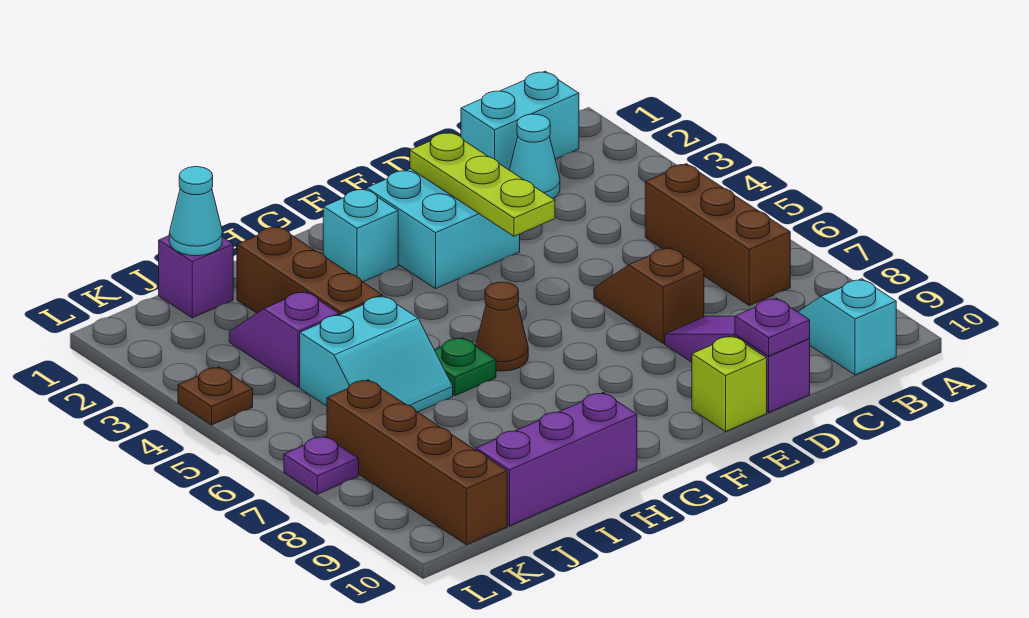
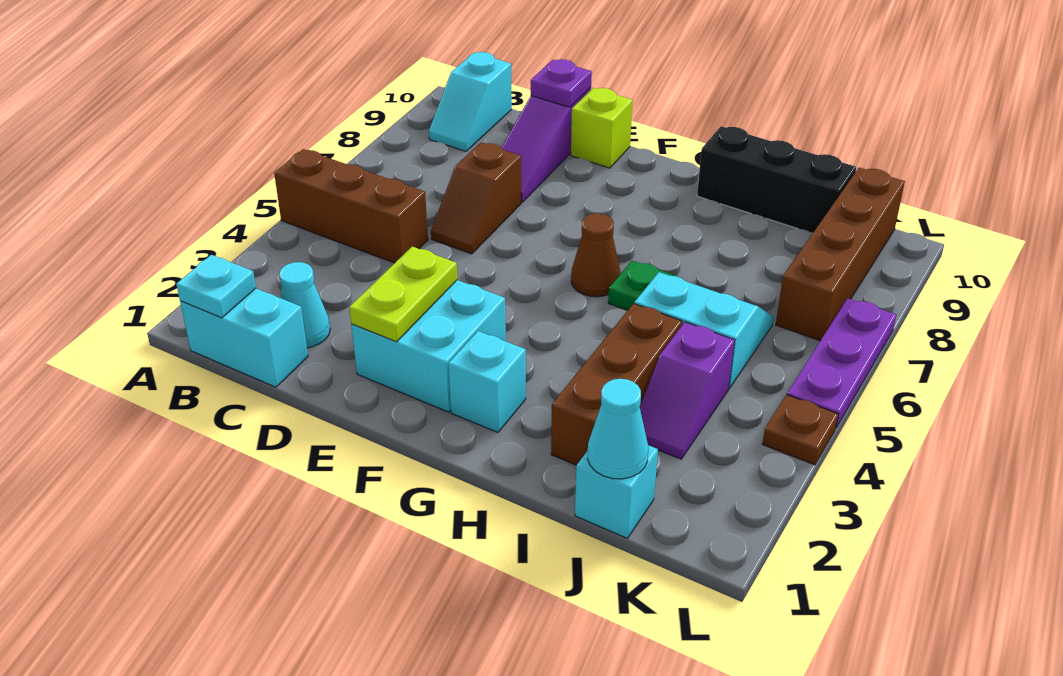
none -> cyan 1x1 plate [176,255,256,318]
brown 1x3 brick [645,164,790,306] -> brown 1x3 brick turned to [274,149,428,263]
lime 1x3 plate [410,132,555,236] -> lime 1x2 plate [349,247,457,342]
purple 1x3 brick [476,393,637,526] -> black 1x3 brick [697,126,856,233]
purple 1x1 brick [159,236,233,318] -> cyan 1x1 brick [575,445,658,538]
purple 1x1 plate [284,436,359,494] -> purple 1x3 plate [787,298,896,428]

